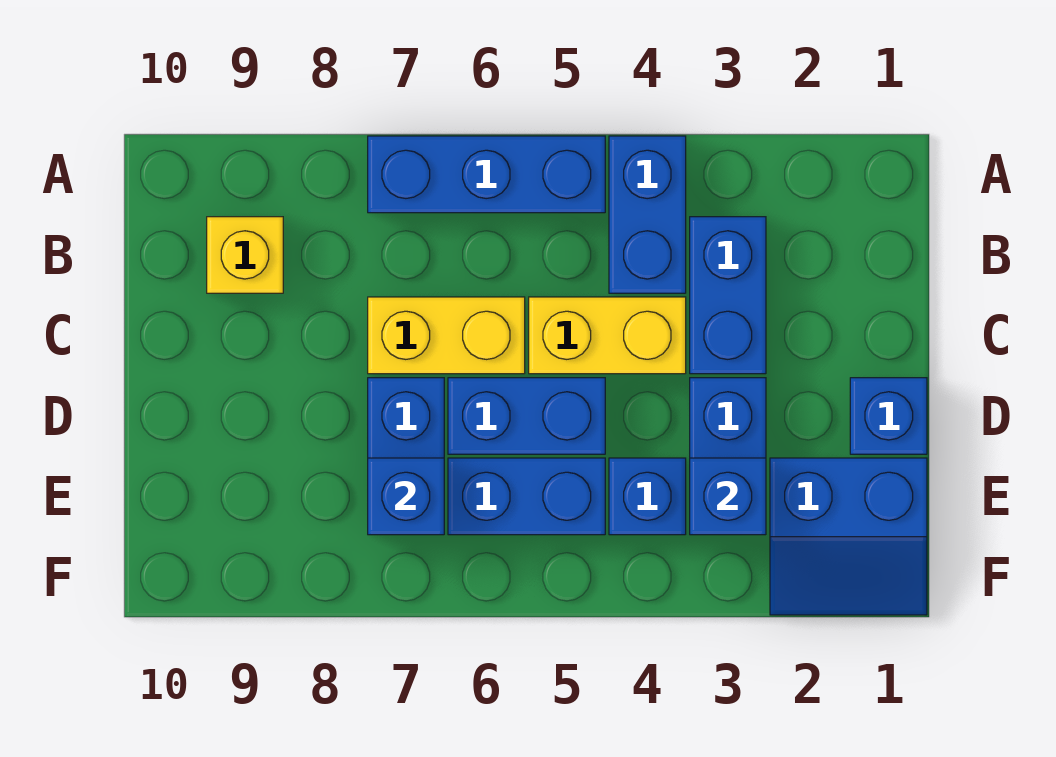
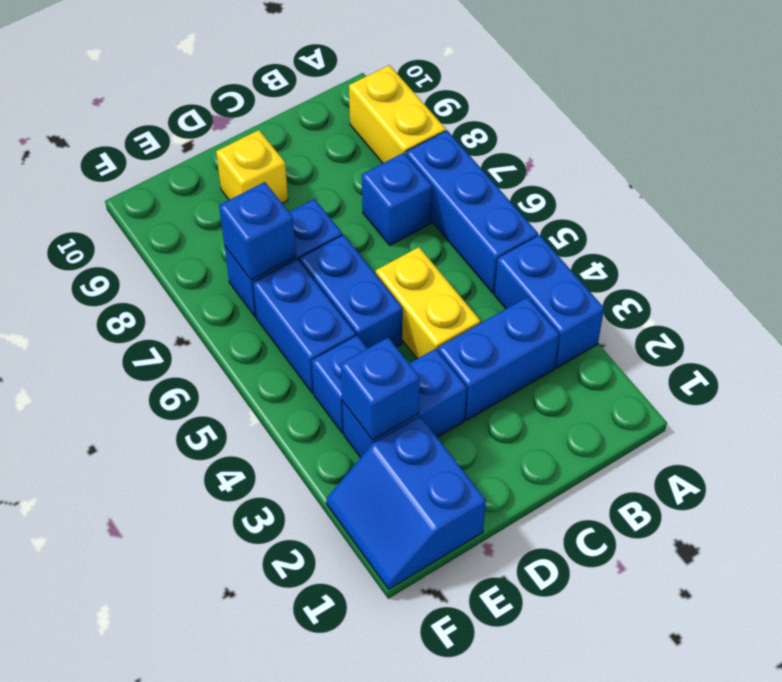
blue 1x2 brick [609,136,686,293] -> blue 1x2 brick turned to [494,235,604,368]
yellow 1x1 brick [207,217,283,293] -> yellow 1x1 brick moved to [216,130,288,204]
yellow 1x2 brick [368,297,525,374] -> yellow 1x2 brick moved to [349,65,446,163]
blue 1x1 brick [850,378,927,454] -> blue 1x1 brick moved to [362,153,432,245]

